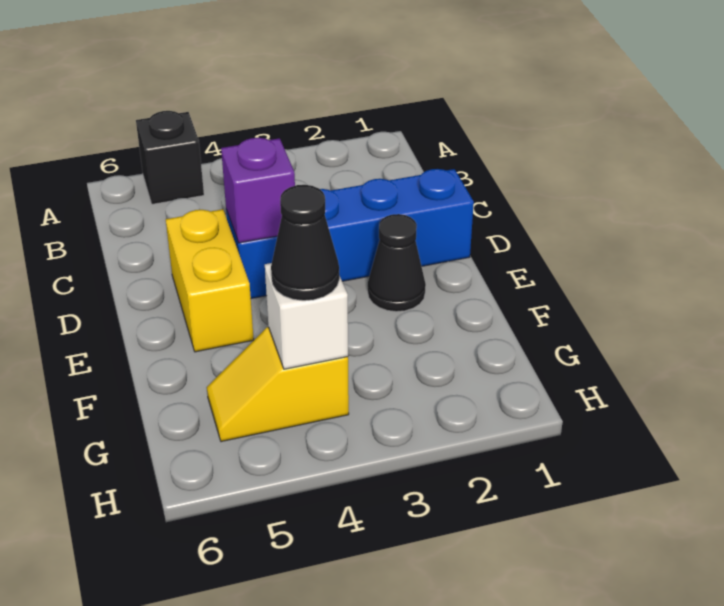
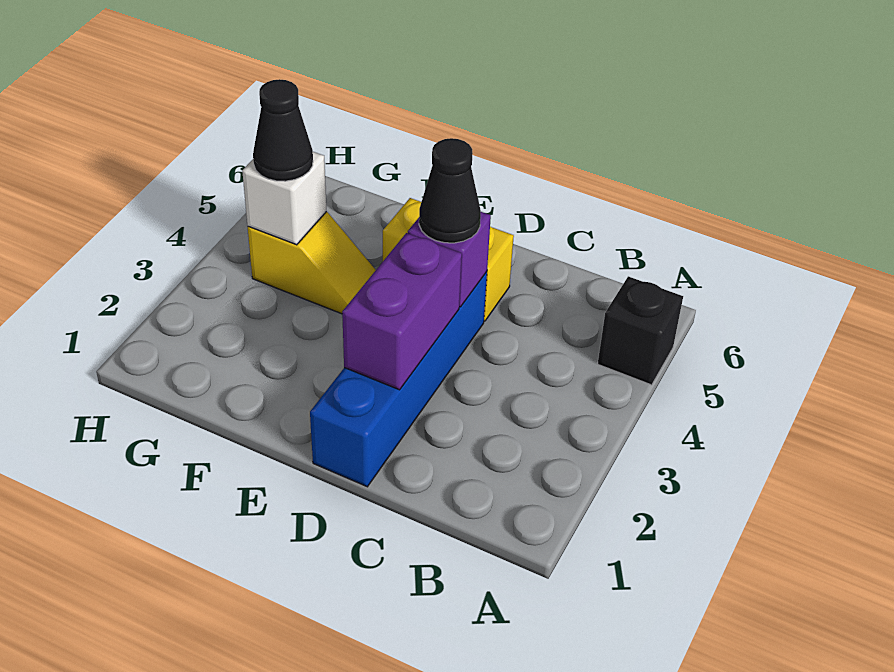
none -> purple 1x2 brick [342,233,462,390]
black 1x1 cone [368,214,426,312] -> black 1x1 cone moved to [419,138,481,243]
yellow 1x2 slope [207,327,349,442] -> yellow 1x2 slope turned to [248,212,376,314]

